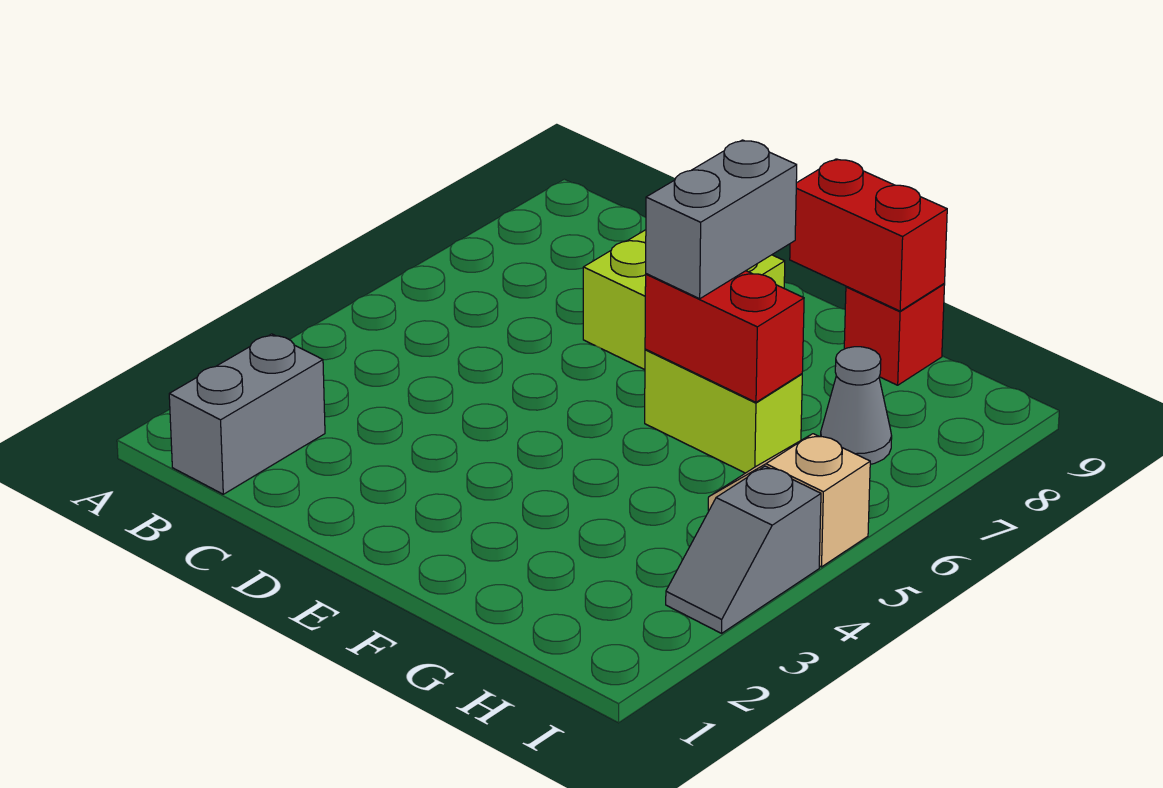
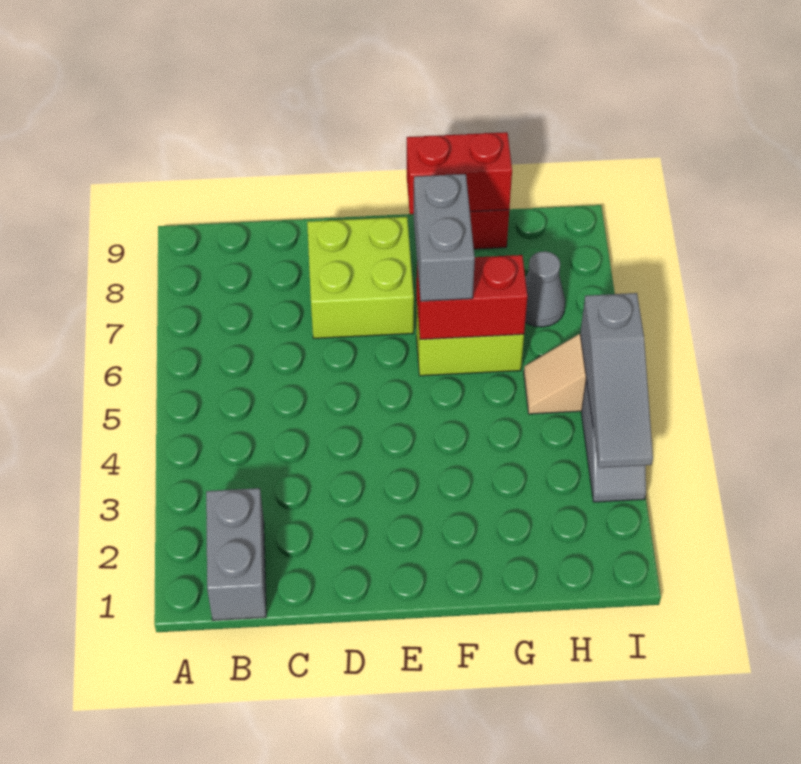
none -> grey 1x3 slope [580,293,653,468]

